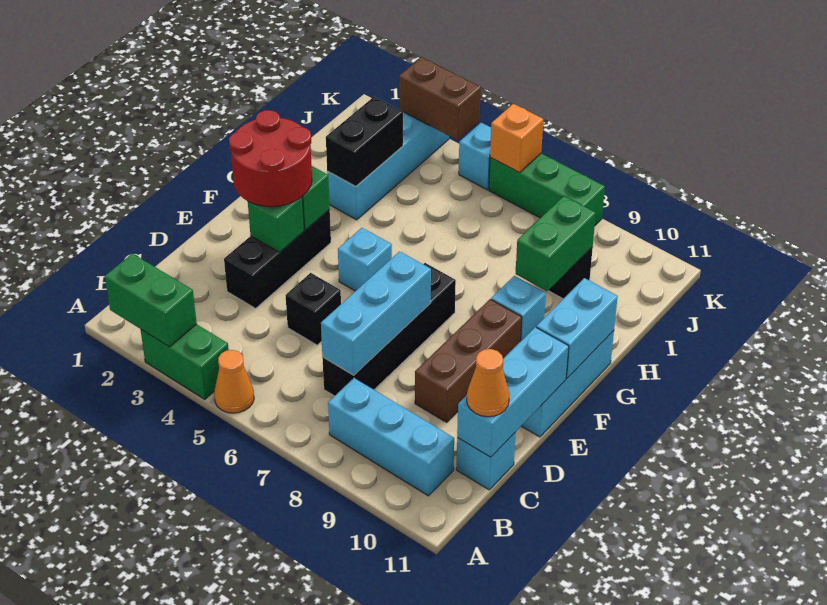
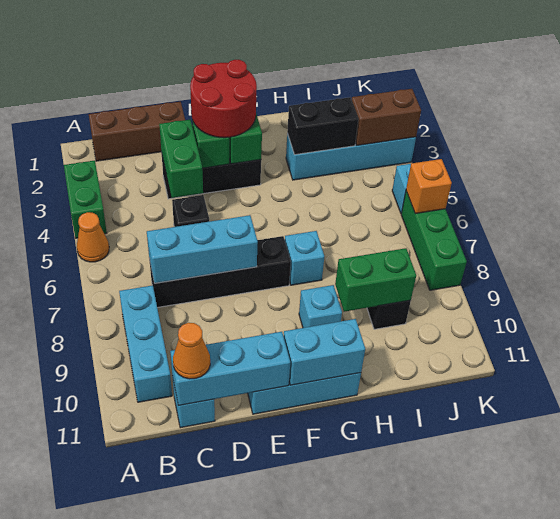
green 1x2 brick [105,254,197,347] -> green 1x2 brick moved to [159,120,203,198]
brown 1x3 brick [415,299,522,422] -> brown 1x3 brick moved to [89,102,185,161]
cyan 1x1 brick [338,228,392,291] -> cyan 1x1 brick moved to [285,231,324,285]
brown 1x2 brick [399,57,481,140] -> brown 1x2 brick turned to [352,89,421,145]

